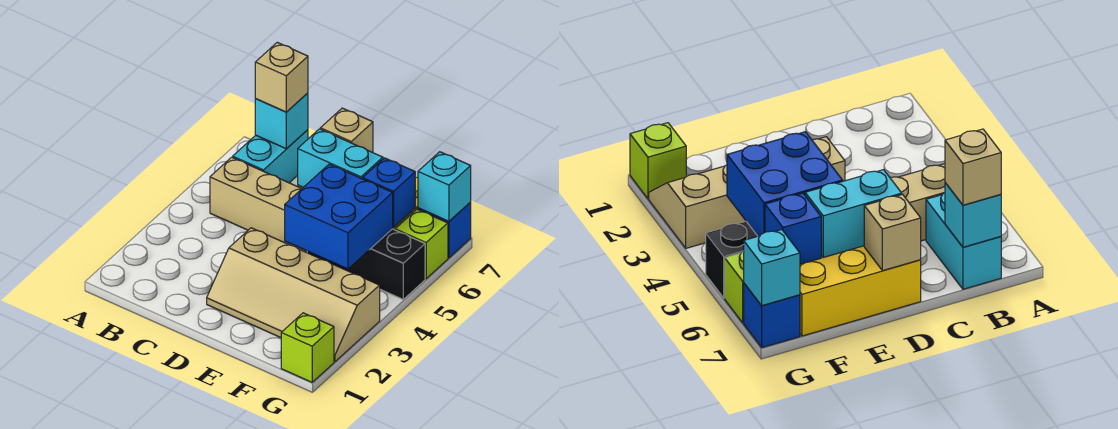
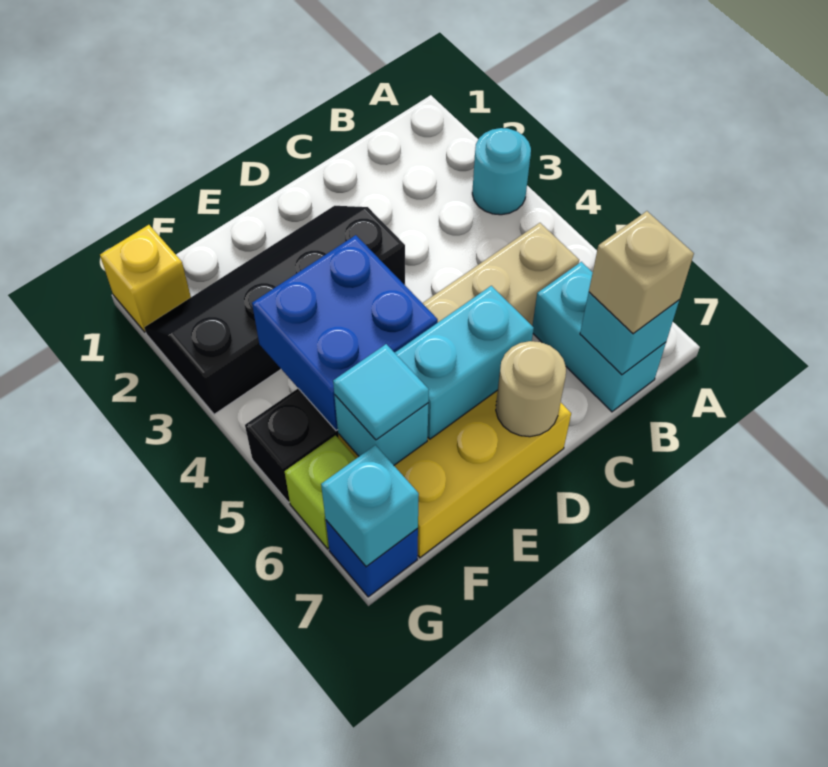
none -> cyan 1x1 round brick [472,128,531,215]
tan 2x4 slope [207,228,380,362] -> black 2x4 slope [144,206,405,414]
tan 1x1 brick [320,108,373,153] -> tan 1x1 round brick [496,341,566,437]
blue 1x1 brick [363,158,415,228] -> cyan 1x1 brick [334,395,428,465]
none -> cyan 1x1 tile [333,344,429,440]
lime 1x1 brick [281,313,334,382] -> yellow 1x1 brick [100,225,191,332]

